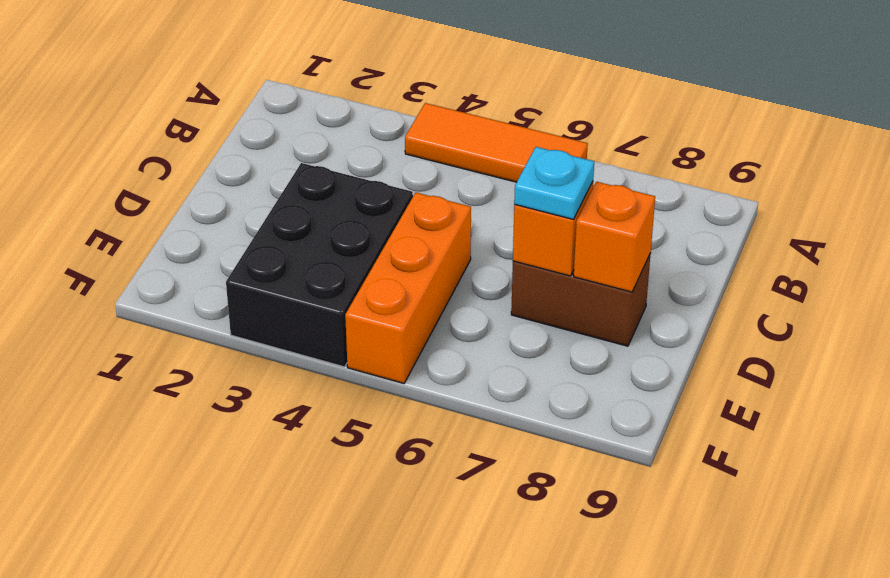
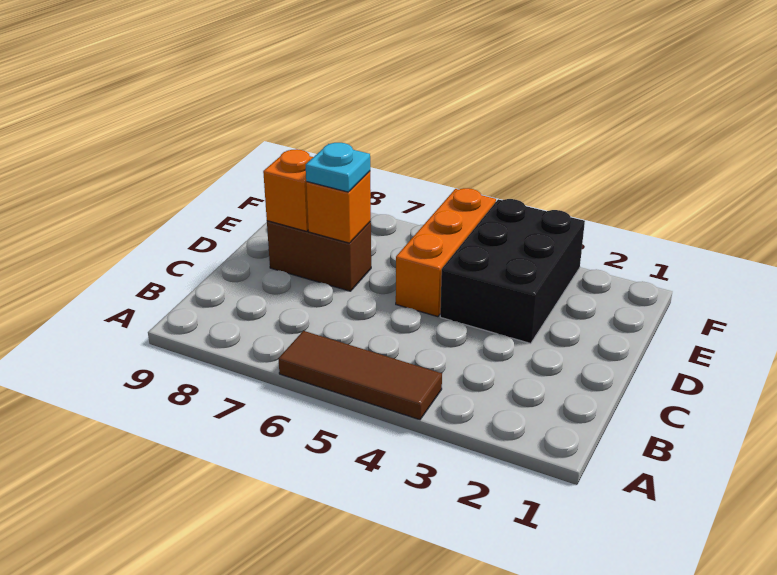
orange 1x3 tile [405,103,588,182] -> brown 1x3 tile [278,331,442,420]

